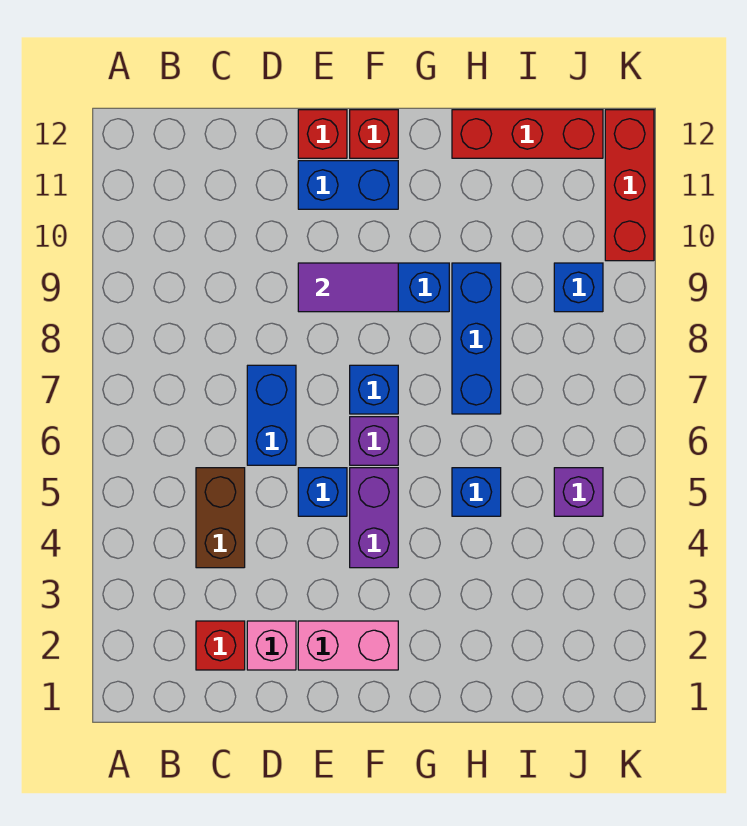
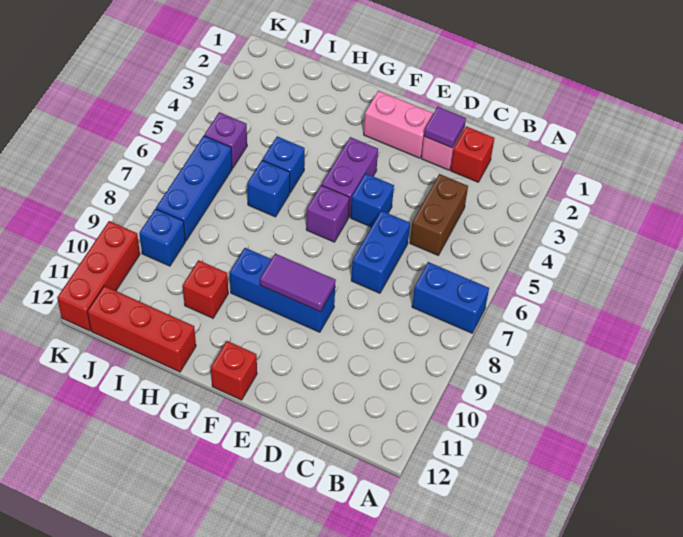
none -> purple 1x1 tile [424,107,466,148]
blue 1x2 brick [298,161,398,209] -> blue 1x2 brick moved to [412,262,489,333]
red 1x1 brick [298,110,347,158] -> red 1x1 brick moved to [183,260,228,318]
blue 1x1 brick [350,365,398,414] -> blue 1x1 brick moved to [247,160,290,217]
blue 1x3 brick [452,263,501,414] -> blue 1x3 brick moved to [156,136,232,241]

